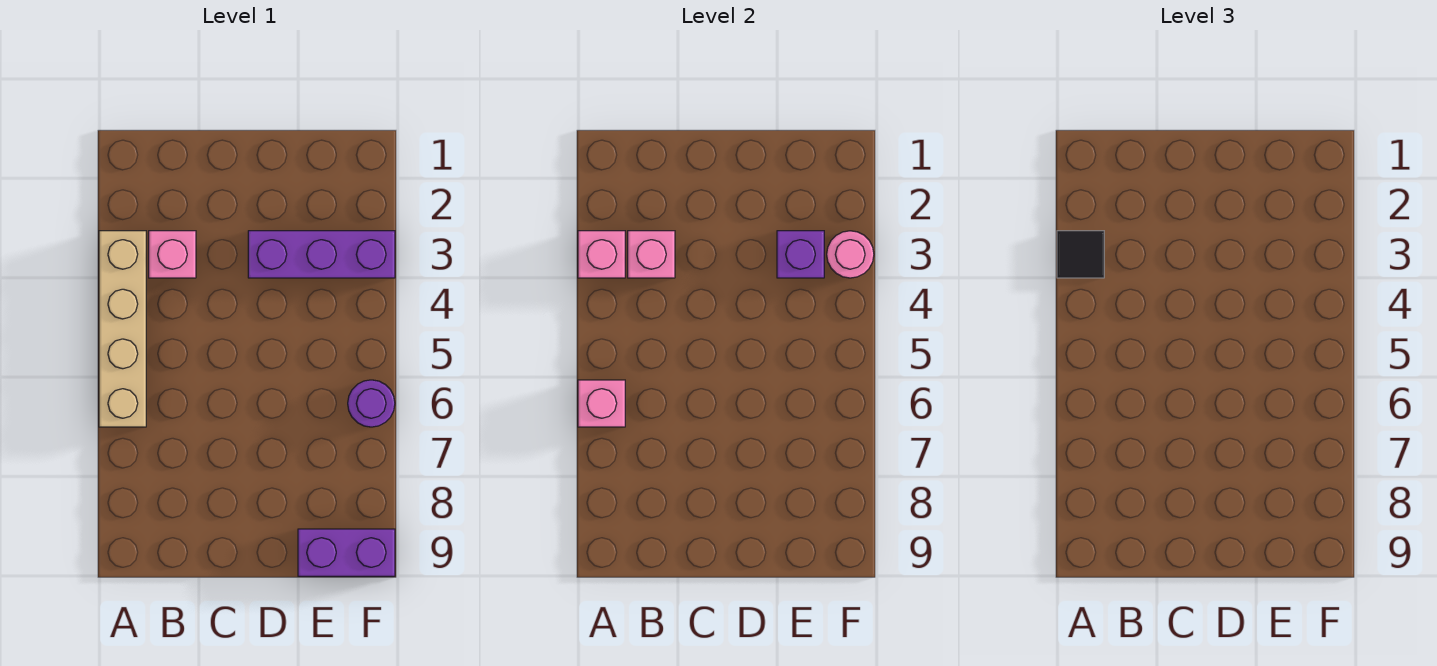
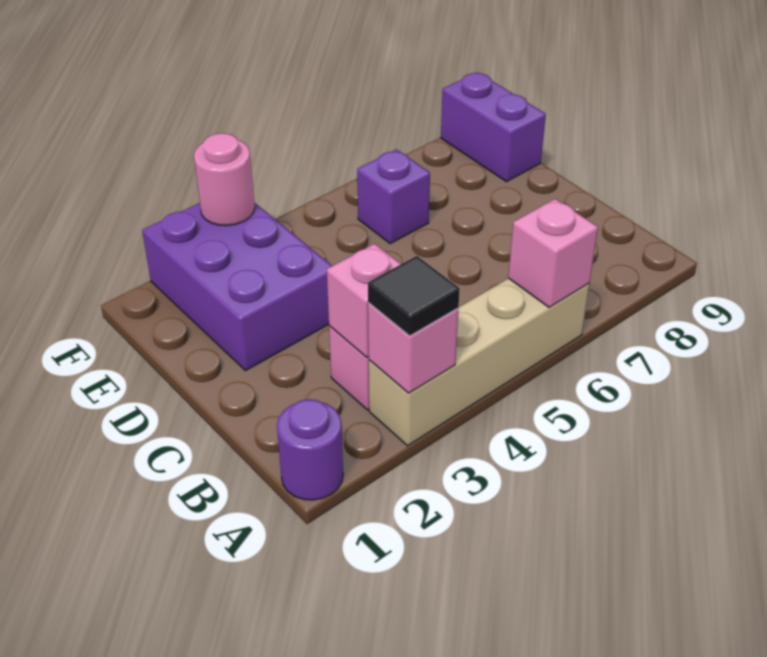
purple 1x3 brick [248,231,395,278] -> purple 2x3 brick [142,203,332,371]
purple 1x1 brick [777,231,824,278] -> purple 1x1 brick moved to [357,150,430,243]
purple 1x1 round brick [348,380,395,427] -> purple 1x1 round brick moved to [277,399,343,500]

